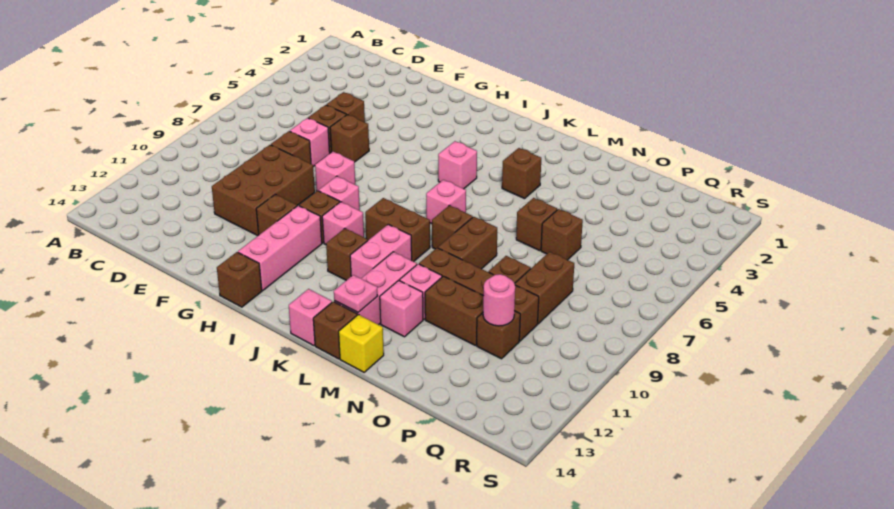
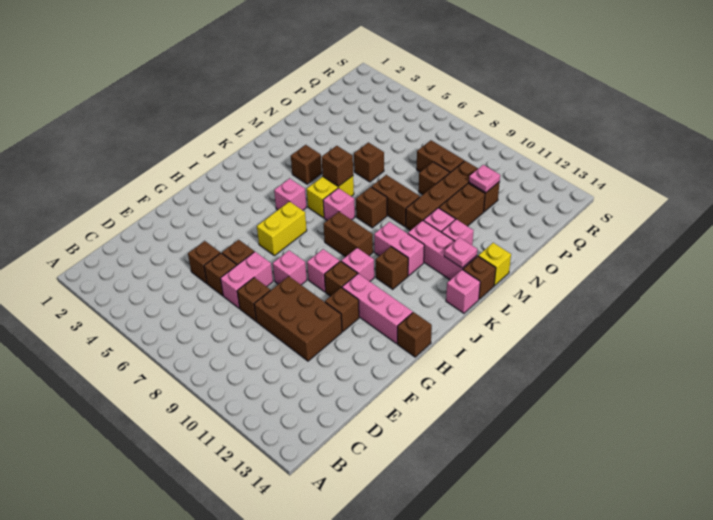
pink 1x1 brick [290,118,330,167] -> pink 1x2 brick [220,252,273,308]
none -> yellow 1x2 brick [257,201,307,256]
brown 1x2 brick [365,198,430,262] -> brown 1x2 brick turned to [324,212,373,257]
none -> yellow 1x2 brick [307,176,354,218]
brown 1x1 brick [541,209,583,260] -> brown 1x1 brick moved to [322,146,353,186]
pink 1x1 round brick [483,274,515,326] -> pink 1x1 plate [469,165,500,193]

